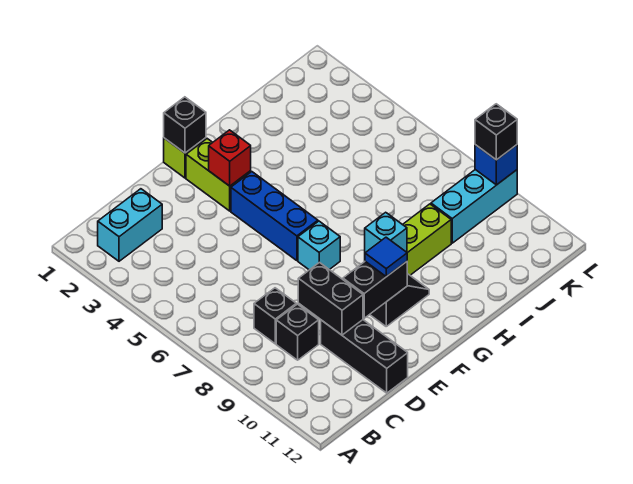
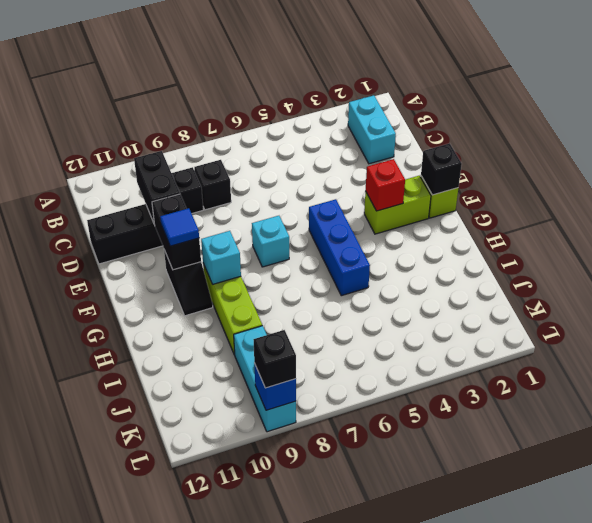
black 1x2 brick [298,262,363,335] -> black 1x2 brick turned to [134,151,180,223]
blue 1x3 brick [231,172,318,261] -> blue 1x3 brick turned to [309,199,370,296]

